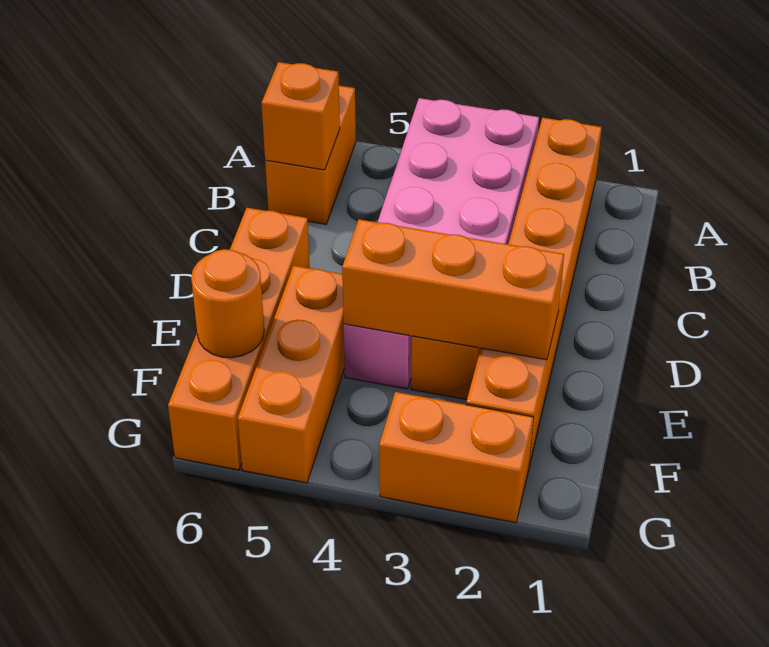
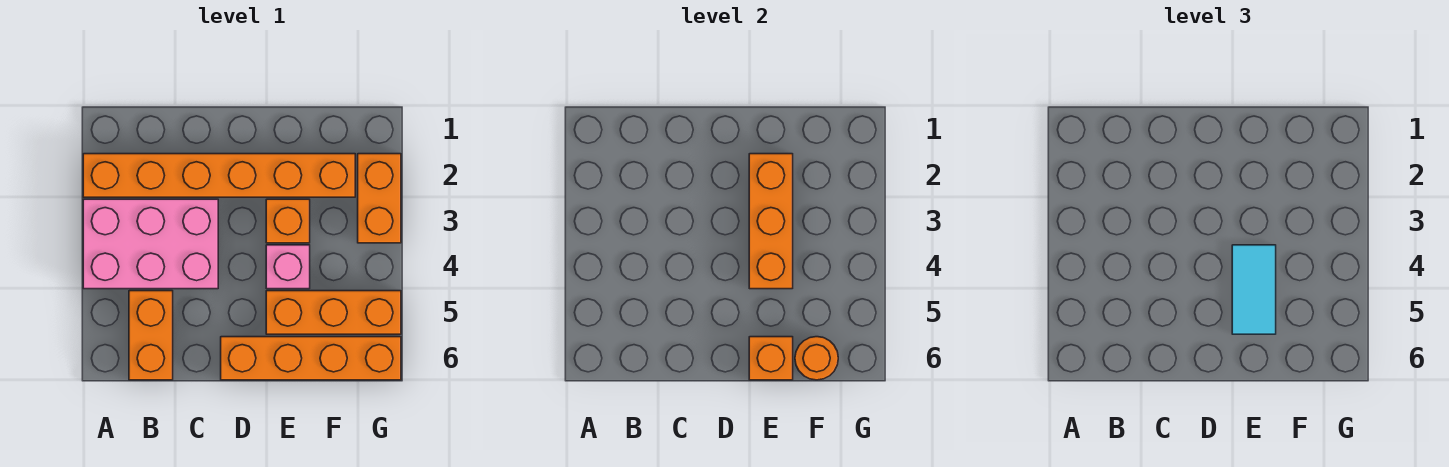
orange 1x2 brick [265,86,356,224] -> orange 1x2 brick turned to [129,291,173,380]
orange 1x1 brick [261,62,340,170] -> orange 1x1 brick moved to [749,337,793,380]
none -> cyan 1x2 tile [1232,245,1276,334]

